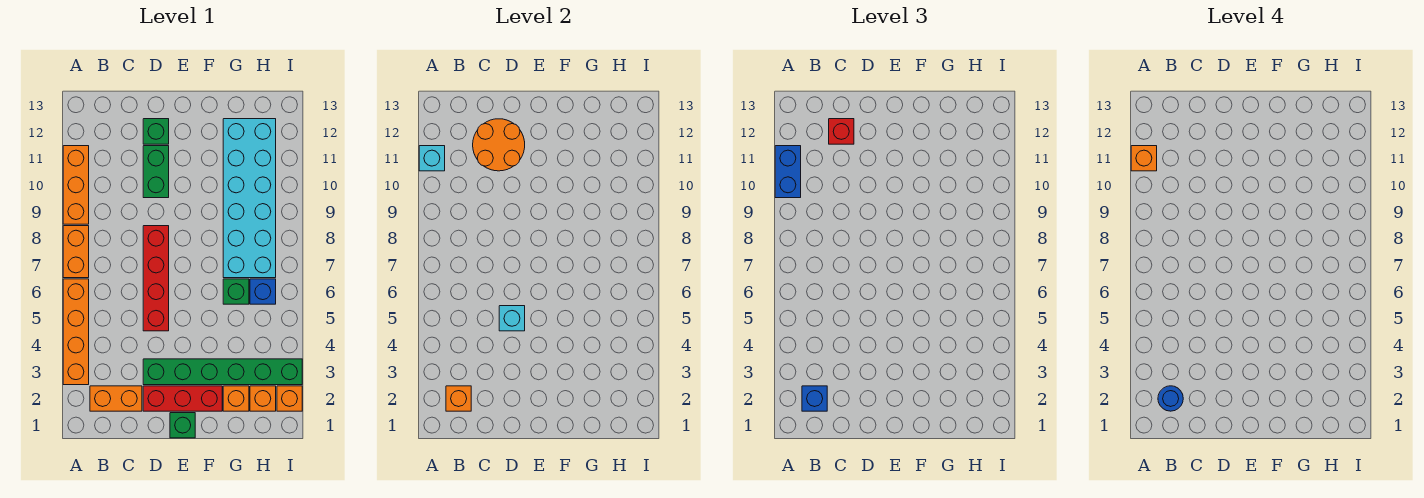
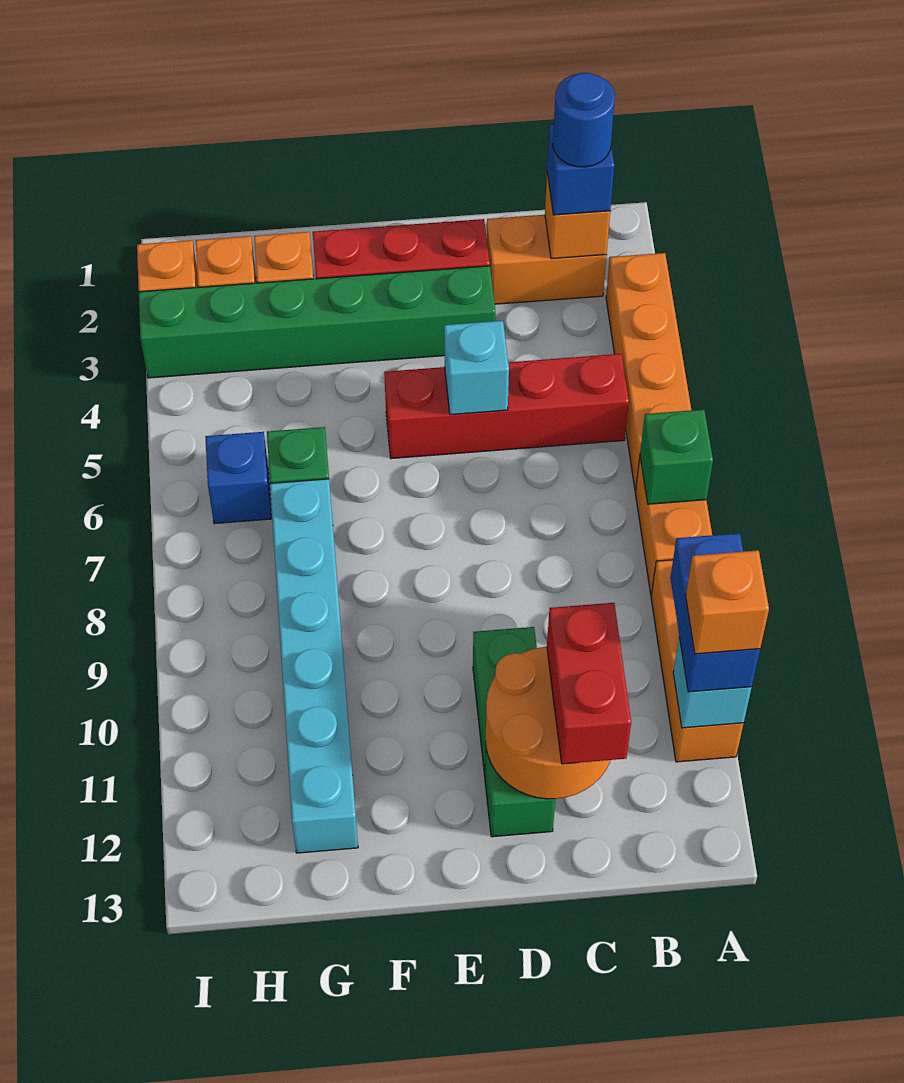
red 1x1 brick [829,119,854,144] -> red 1x2 brick [547,603,631,764]
red 1x4 brick [143,226,169,331] -> red 1x4 brick turned to [384,354,629,459]
green 1x1 brick [170,413,195,438] -> green 1x1 brick moved to [640,410,713,504]
cyan 2x6 brick [223,119,276,278] -> cyan 1x6 brick [270,479,358,853]

